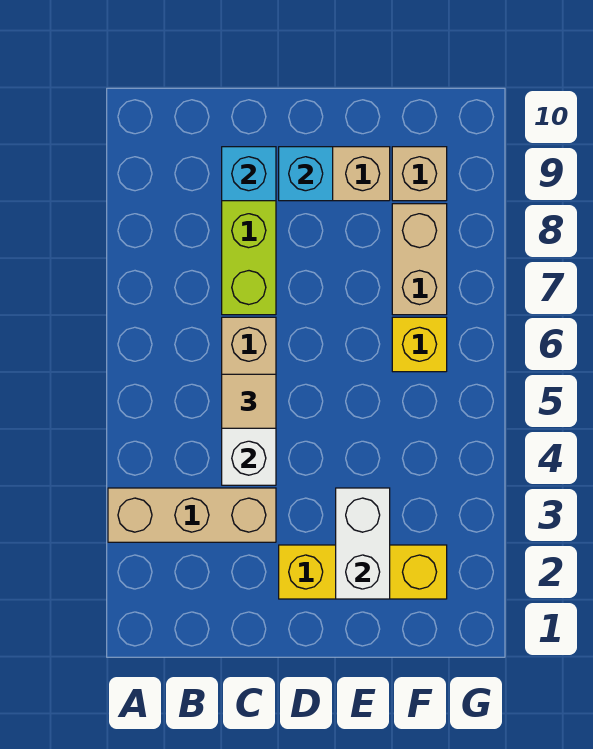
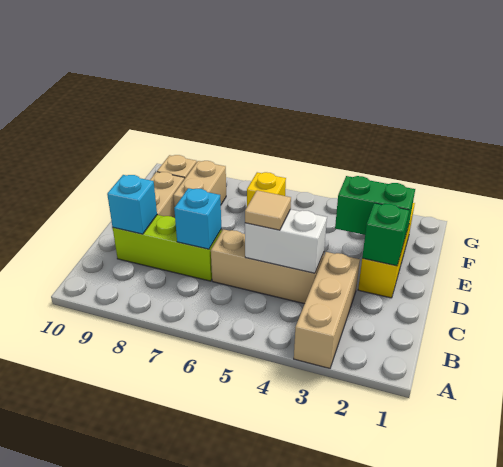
none -> green 1x1 brick [362,203,409,266]
cyan 1x1 brick [279,147,333,201] -> cyan 1x1 brick moved to [174,188,221,249]
white 1x2 brick [336,488,390,599] -> green 1x2 brick [335,176,415,240]
tan 1x2 brick [392,204,447,315] -> tan 1x2 brick turned to [173,161,226,207]

